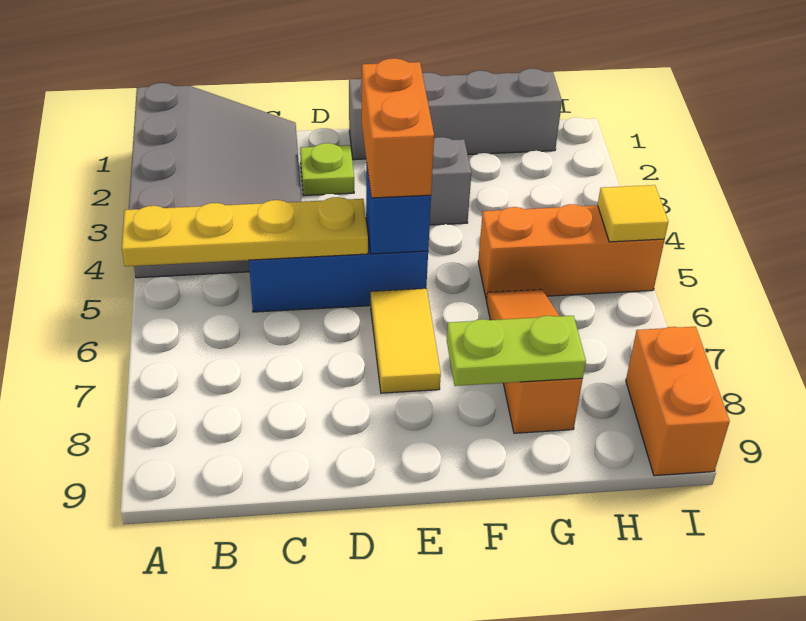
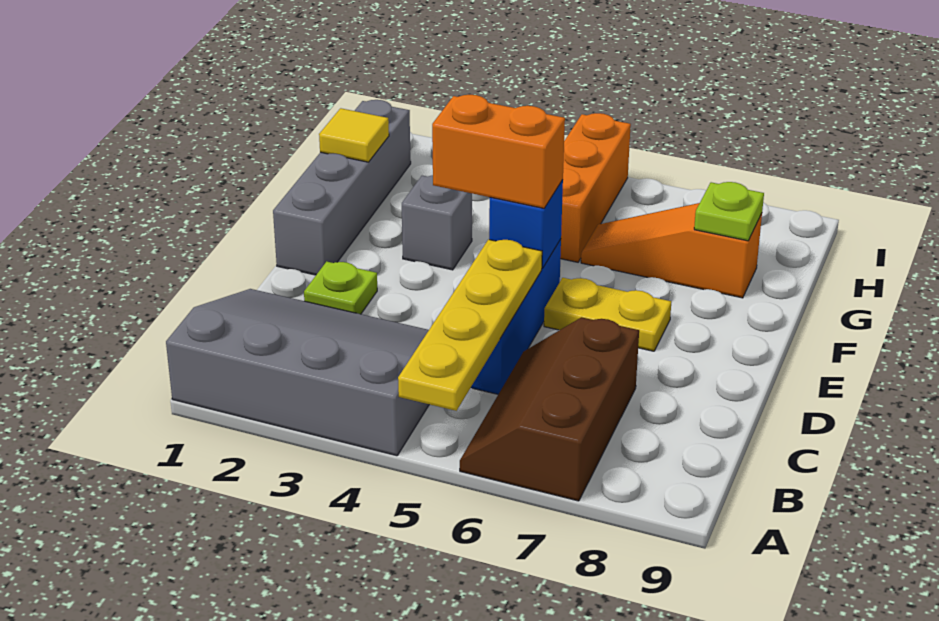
none -> brown 2x3 slope [460,317,639,501]
yellow 1x2 tile [371,288,441,393] -> yellow 1x2 plate [544,278,671,351]
lime 1x2 plate [447,316,586,386] -> lime 1x1 plate [694,182,764,241]
yellow 1x1 tile [598,185,668,242] -> yellow 1x1 tile moved to [319,108,389,162]
orange 1x2 brick [626,327,730,476] -> none

